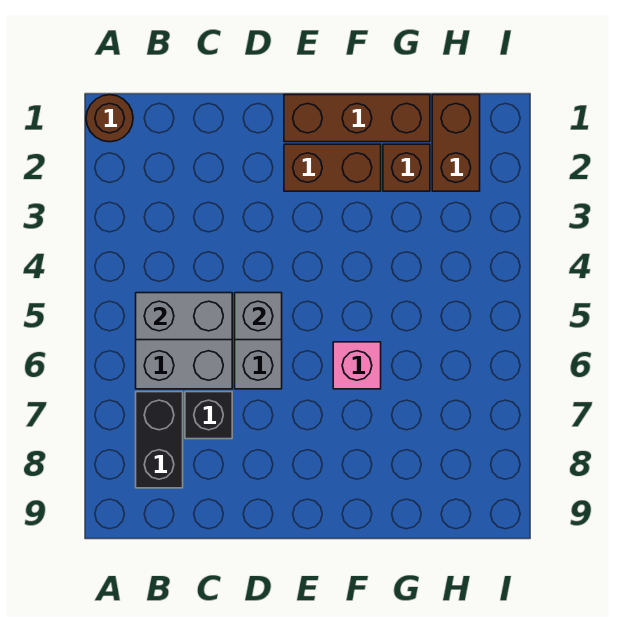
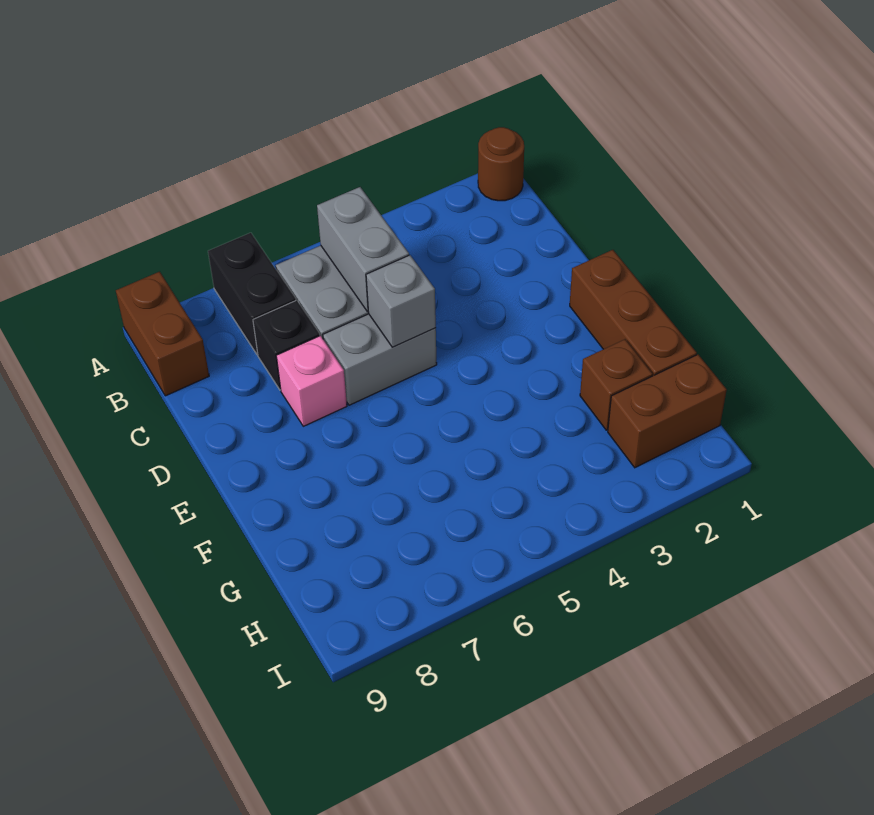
black 1x2 brick [136,392,183,488] -> black 1x2 brick turned to [208,233,296,355]
brown 1x2 brick [284,144,381,191] -> brown 1x2 brick moved to [116,272,209,396]
pink 1x1 brick [333,342,381,389] -> pink 1x1 brick moved to [276,336,347,426]

